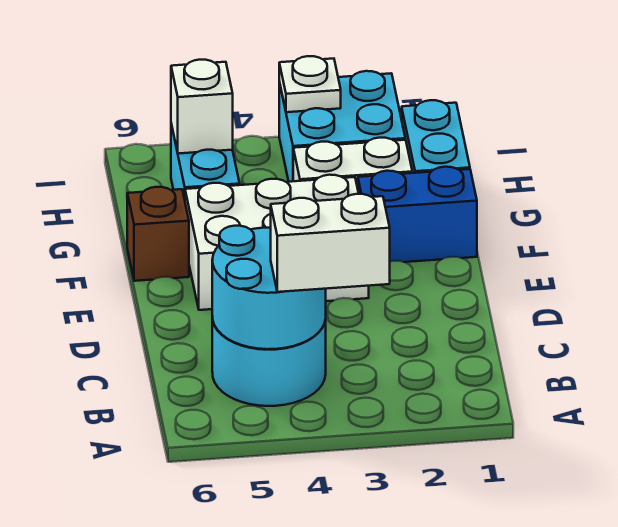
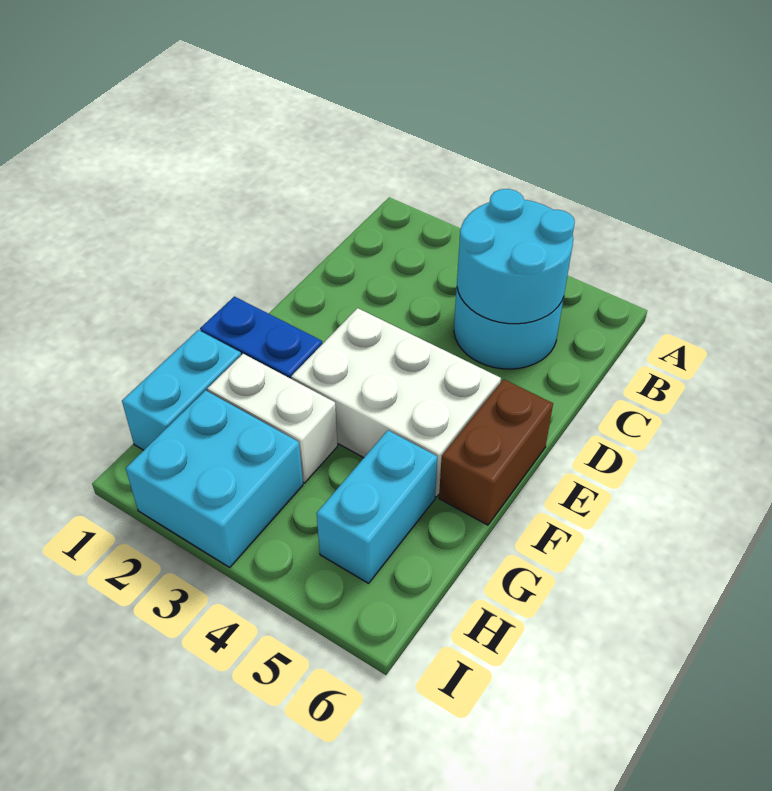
white 1x2 brick [271,194,390,292] -> none
brown 1x1 brick [127,187,189,281] -> brown 1x2 brick [439,379,553,525]
white 1x1 brick [171,60,233,154] -> none
white 1x1 plate [279,56,341,112] -> none

